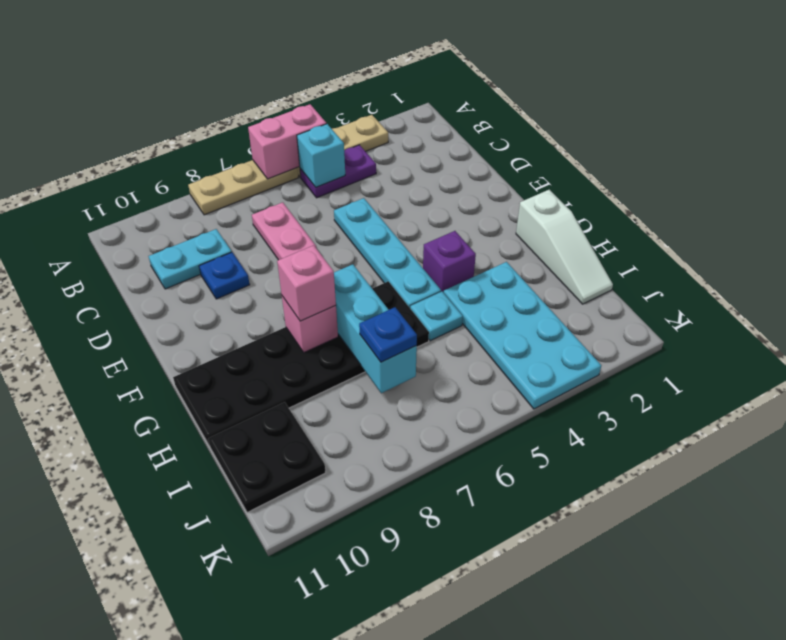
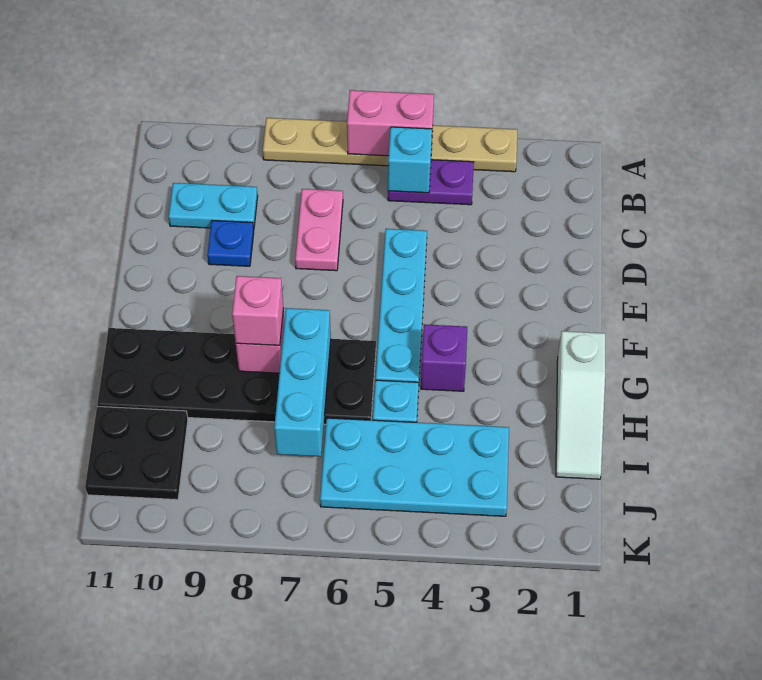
cyan 2x4 plate [444,262,601,409] -> cyan 2x4 plate turned to [320,418,509,516]
blue 1x1 plate [359,307,417,362] -> none

